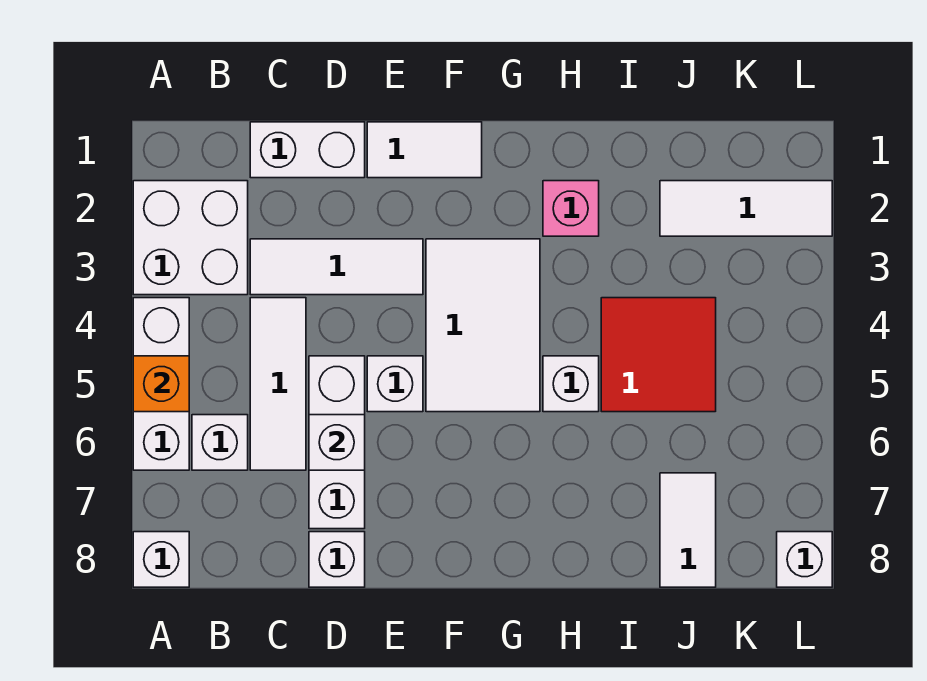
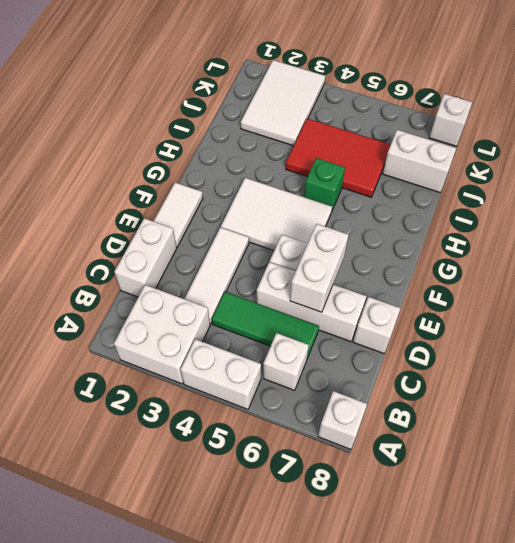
white 1x3 brick [133,298,189,470] -> white 1x2 brick [181,339,261,409]
orange 1x1 brick [133,356,189,412] -> none
white 1x3 tile [250,298,306,470] -> green 1x3 tile [212,292,319,358]
white 1x1 brick [309,415,365,470] -> white 1x2 brick [290,224,349,312]
pink 1x1 brick [543,181,599,236] -> none
white 1x1 brick [543,356,599,412] -> green 1x1 brick [304,158,345,210]
red 2x2 tile [601,298,716,412] -> red 2x3 tile [286,119,391,197]
white 1x3 tile [660,181,832,236] -> white 2x3 tile [241,60,325,146]
white 1x2 tile [660,473,716,587] -> white 1x2 brick [383,130,456,193]

